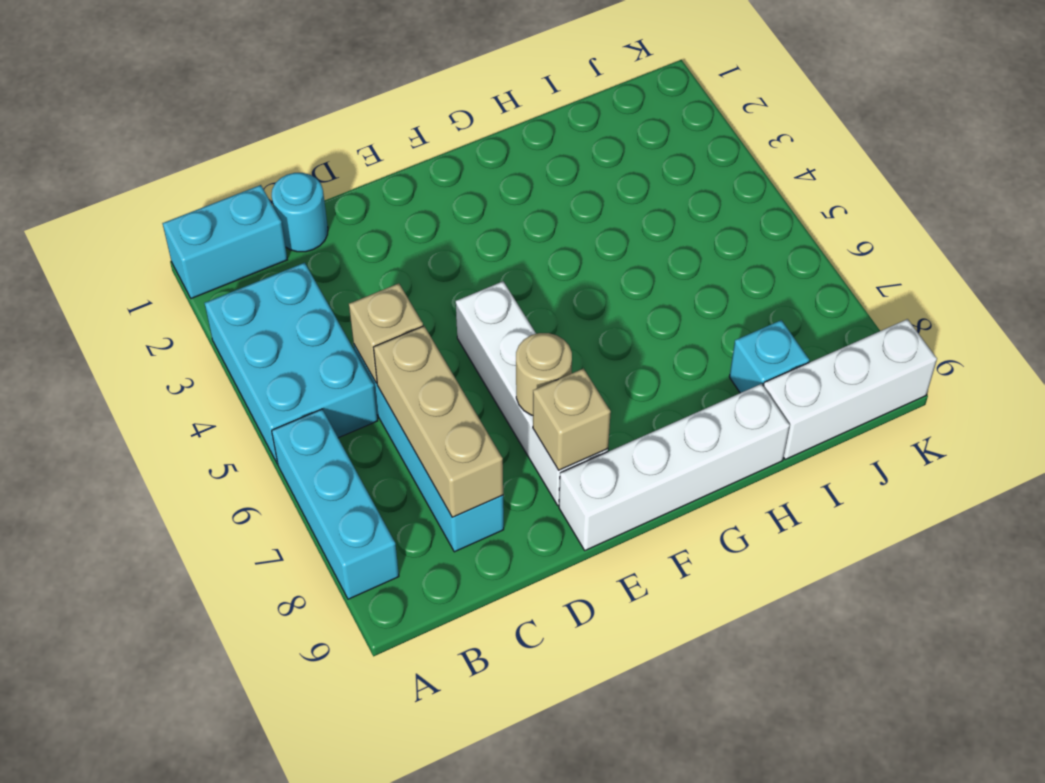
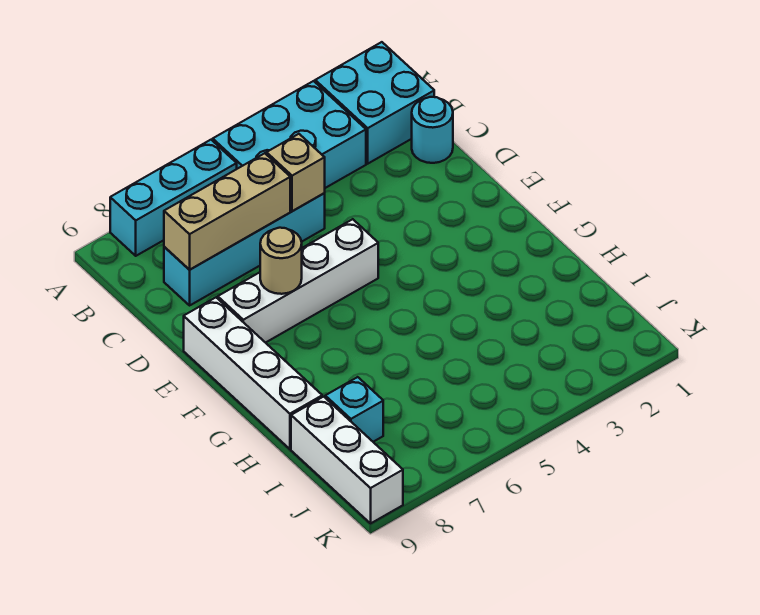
cyan 1x2 brick [162,185,287,299] -> cyan 2x2 brick [315,42,434,164]
tan 1x1 brick [533,369,611,470] -> none

